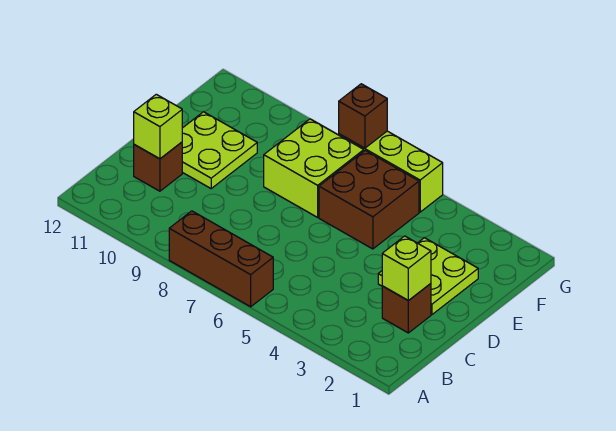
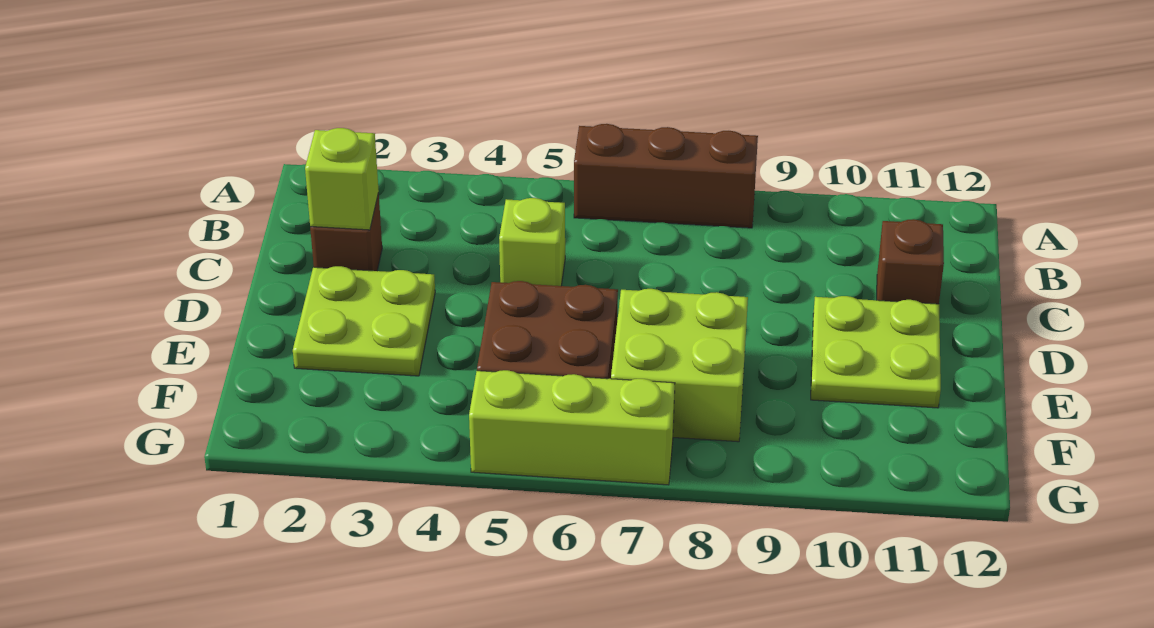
lime 1x1 brick [134,94,182,159] -> lime 1x1 brick moved to [499,198,565,286]
brown 1x1 brick [339,84,387,148] -> none

